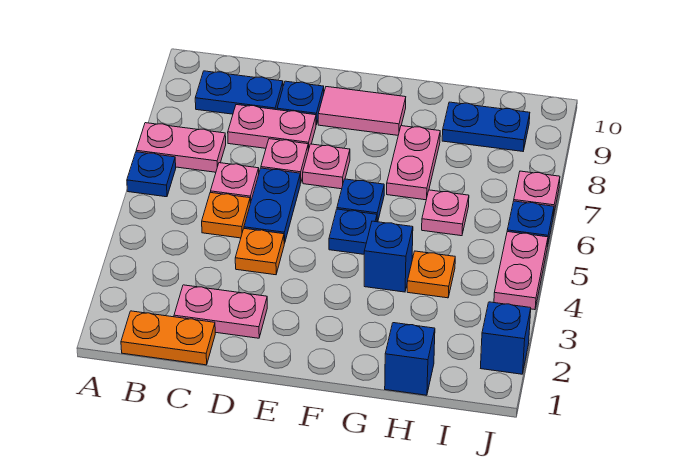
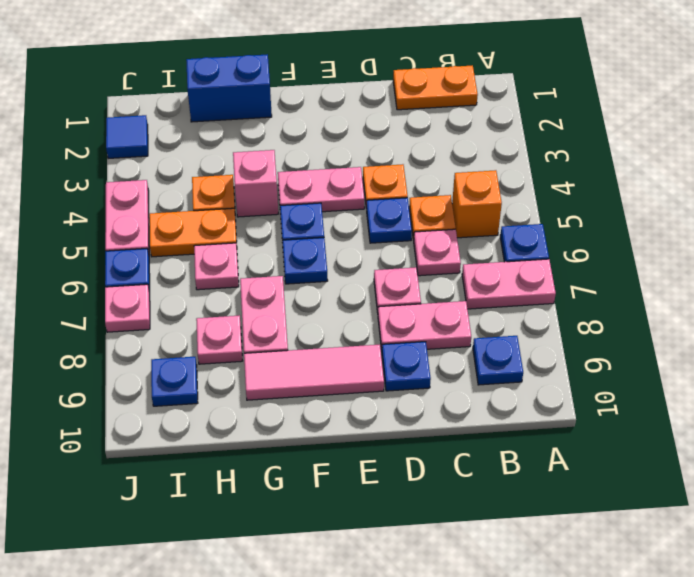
none -> orange 1x1 brick [452,170,502,238]
blue 1x2 plate [195,71,283,114] -> blue 1x1 plate [473,336,523,385]
pink 1x2 plate [174,285,267,338] -> pink 1x2 plate moved to [278,167,364,212]
blue 1x2 plate [244,168,300,244] -> blue 1x1 plate [367,198,412,243]
pink 1x1 plate [303,144,350,189] -> pink 1x1 plate moved to [196,315,242,364]
pink 1x2 tile [318,87,406,135] -> pink 1x3 tile [244,345,384,400]
blue 1x1 brick [364,221,413,292] -> pink 1x1 brick [233,150,278,217]
blue 1x1 brick [385,323,435,395] -> blue 1x2 brick [186,54,272,122]
none -> orange 1x2 plate [149,208,237,257]
blue 1x2 plate [442,102,530,151] -> blue 1x1 plate [151,357,198,406]
blue 1x1 brick [481,302,531,374] -> blue 1x1 tile [106,115,148,159]

